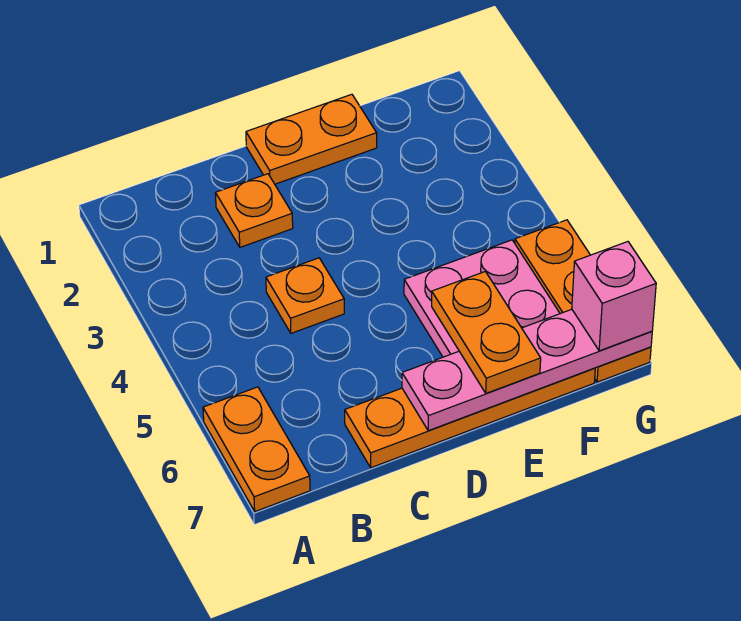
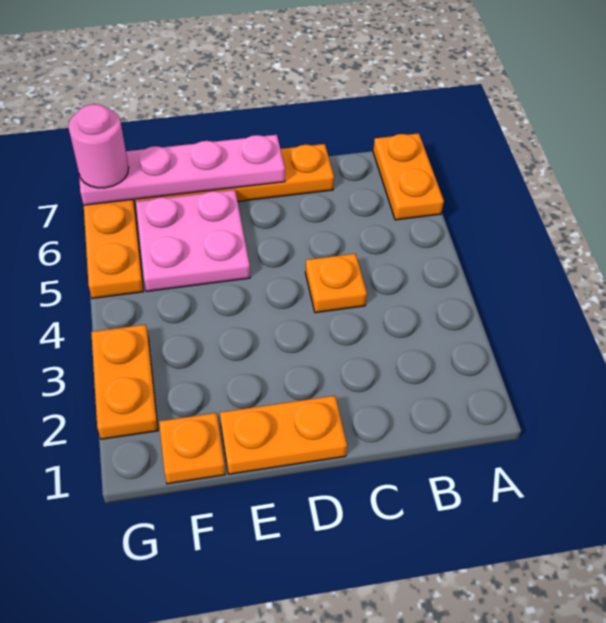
orange 1x1 plate [215,174,293,247] -> orange 1x1 plate moved to [159,413,225,484]
orange 1x2 plate [432,272,541,393] -> orange 1x2 plate moved to [91,325,158,439]
pink 1x1 brick [572,242,656,351] -> pink 1x1 round brick [68,104,129,188]

